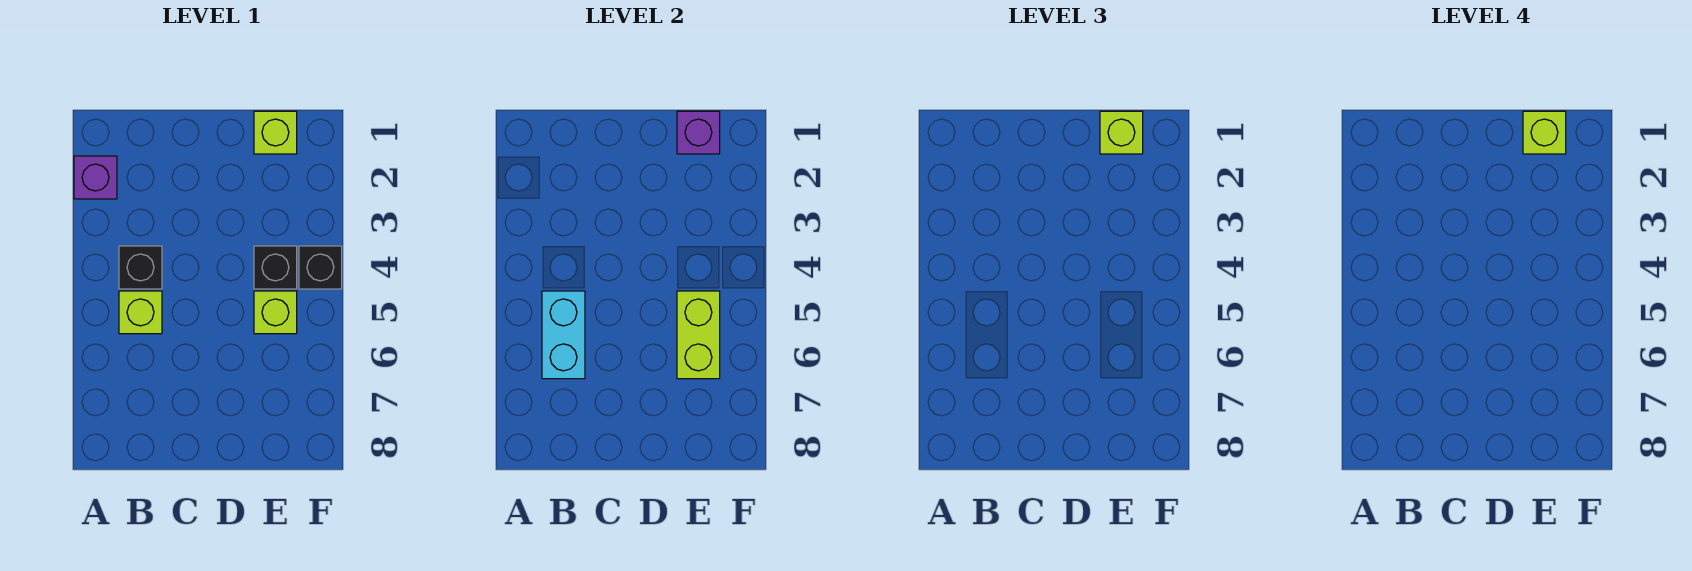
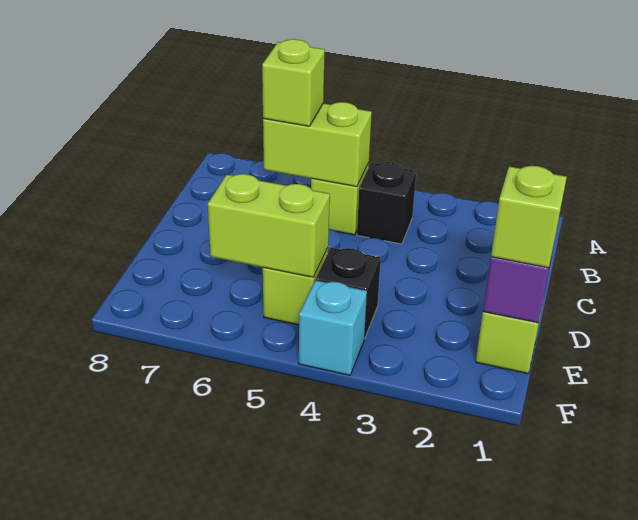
purple 1x1 brick [74,156,117,199] -> none
cyan 1x2 brick [542,291,585,379] -> lime 1x2 brick [263,102,372,187]
lime 1x1 brick [1523,111,1566,154] -> lime 1x1 brick moved to [262,39,325,126]
black 1x1 brick [299,246,342,289] -> cyan 1x1 brick [299,280,367,375]

